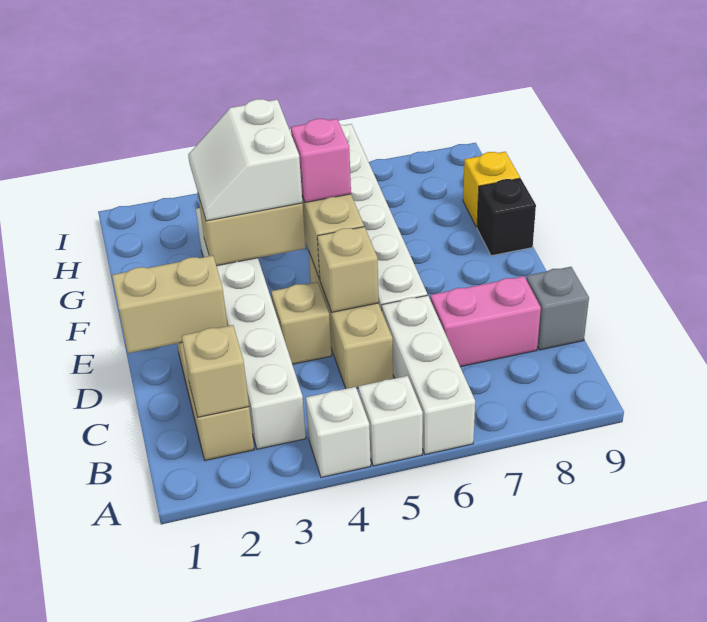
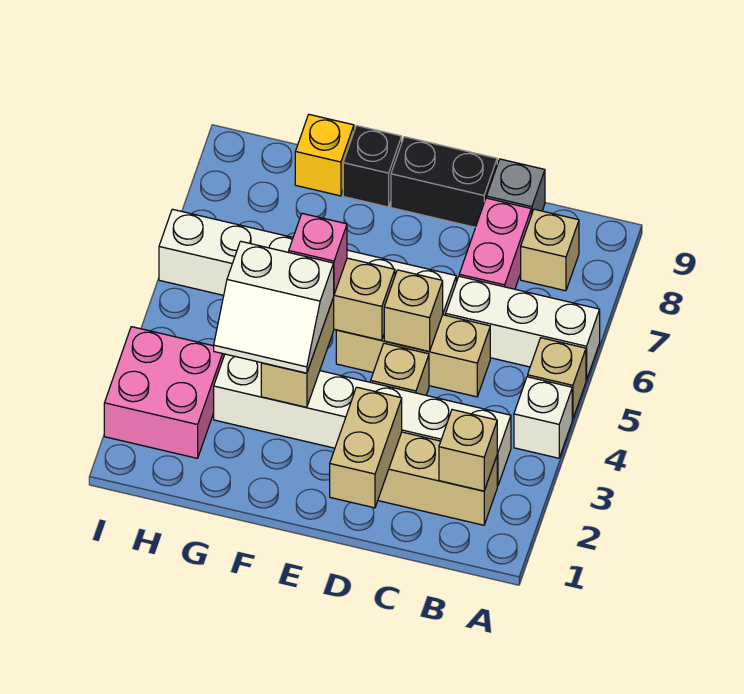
white 1x1 brick [358,376,423,466] -> tan 1x1 brick [528,338,586,419]
none -> tan 1x1 brick [521,209,579,291]
none -> black 1x2 brick [391,137,497,227]
none -> pink 2x2 brick [104,327,224,458]

